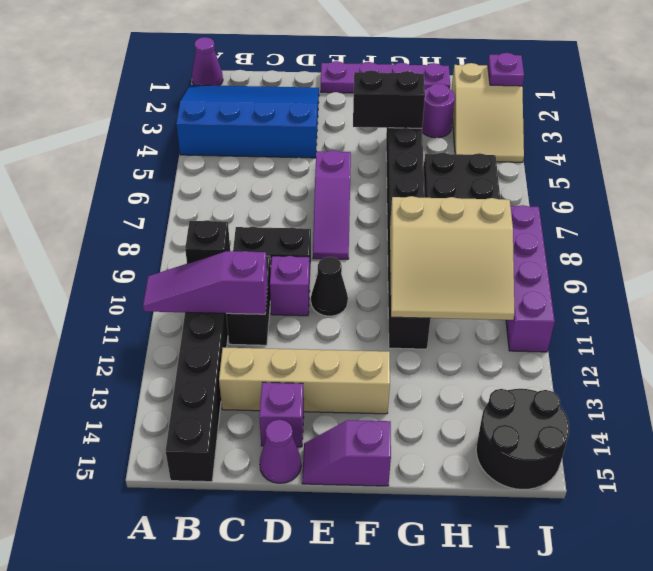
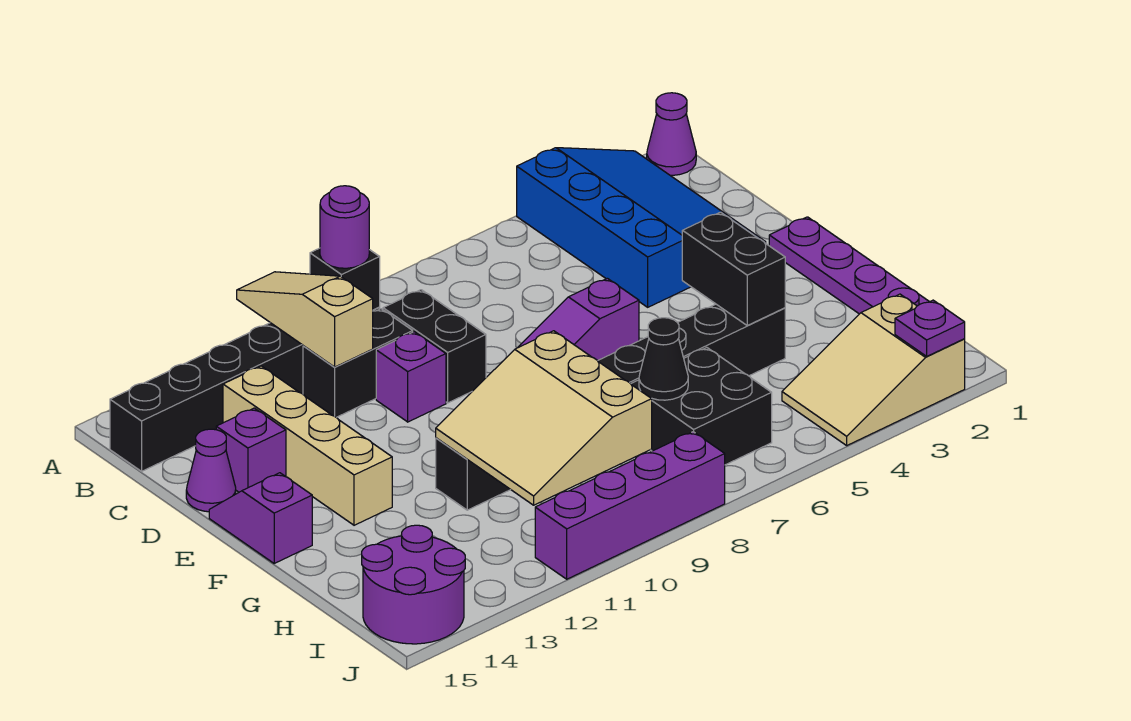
purple 1x3 slope [143,251,268,314] -> tan 1x3 slope [237,272,373,367]
black 1x1 cone [311,257,348,316] -> black 1x1 cone moved to [639,318,688,400]
purple 1x1 round brick [422,84,455,138] -> purple 1x1 round brick moved to [320,186,369,268]
black 2x2 round brick [476,389,569,490] -> purple 2x2 round brick [362,525,465,644]

